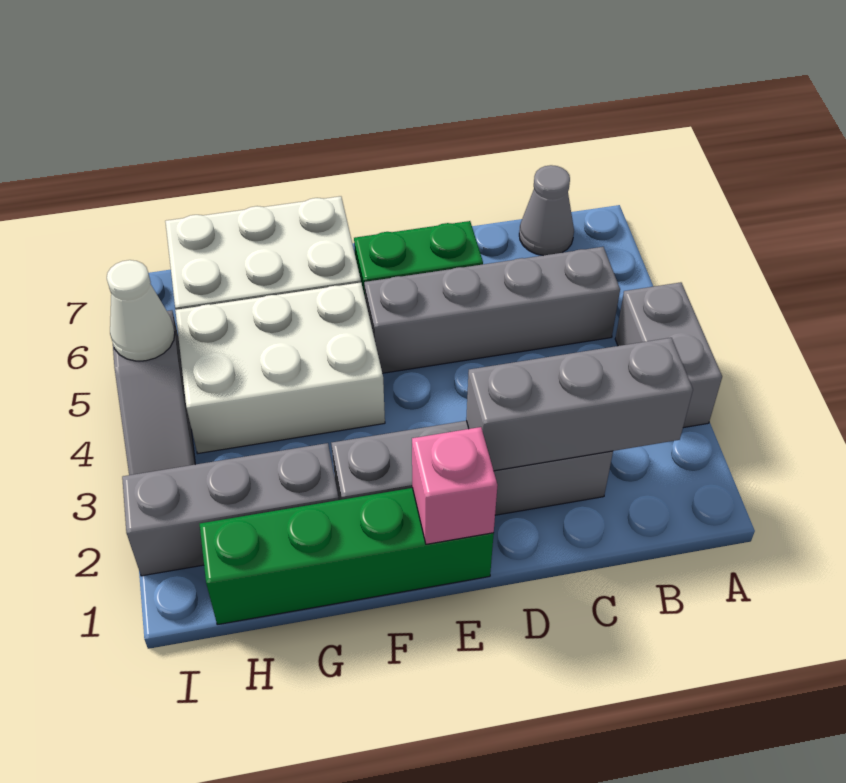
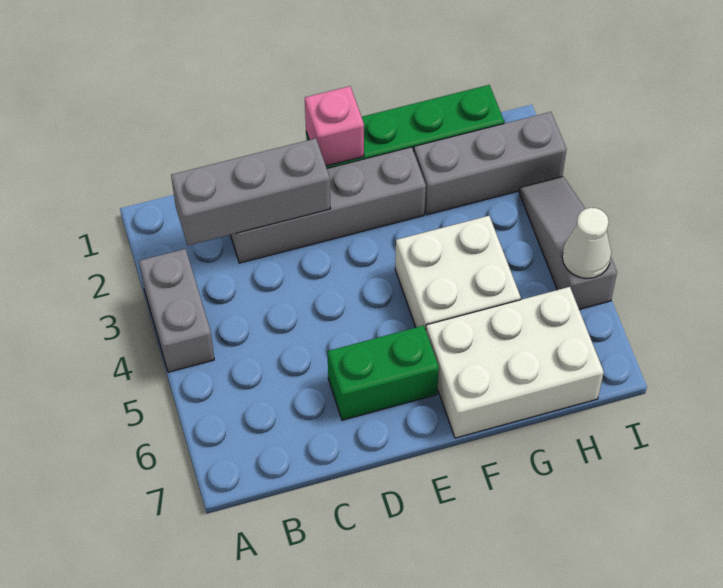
grey 1x4 brick [364,247,620,373] -> none
grey 1x1 cone [519,165,574,256] -> none
white 2x3 brick [175,283,385,453] -> white 2x2 brick [395,216,521,330]

